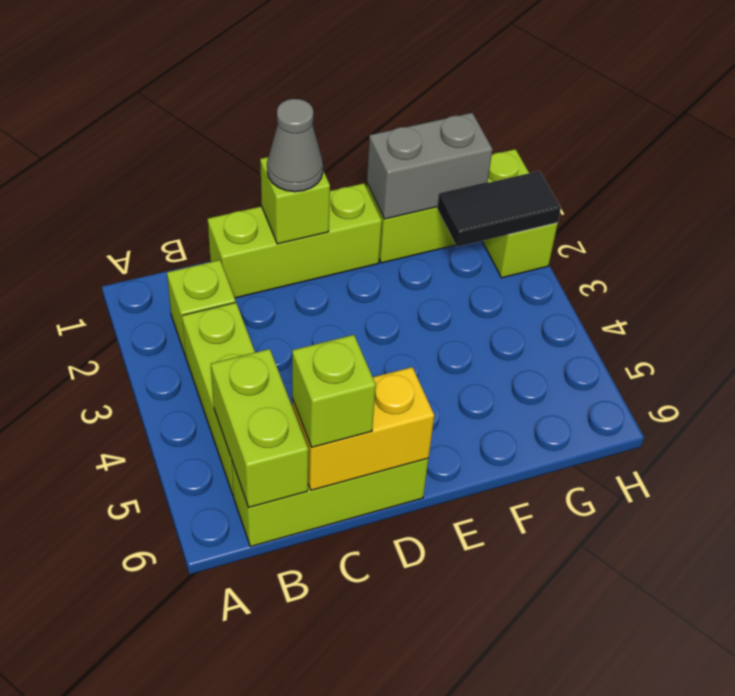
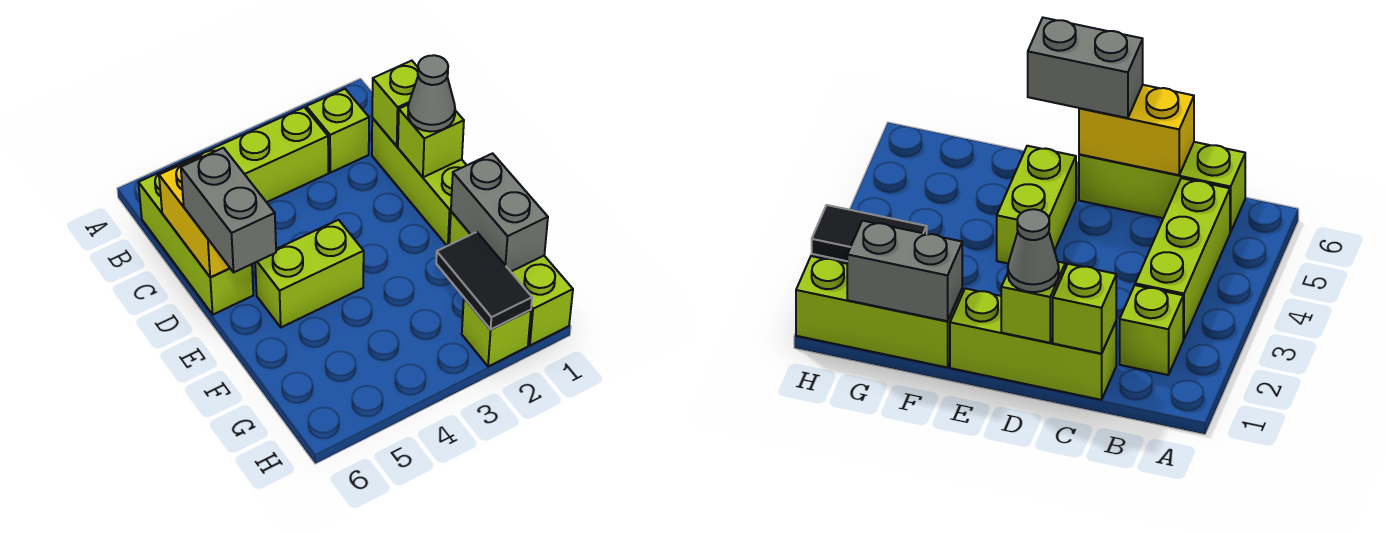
lime 1x2 brick [211,349,308,507] -> lime 1x2 brick moved to [255,220,364,327]
lime 1x1 brick [292,335,376,447] -> lime 1x1 brick moved to [372,61,418,146]
none -> grey 1x2 brick [181,148,276,272]

